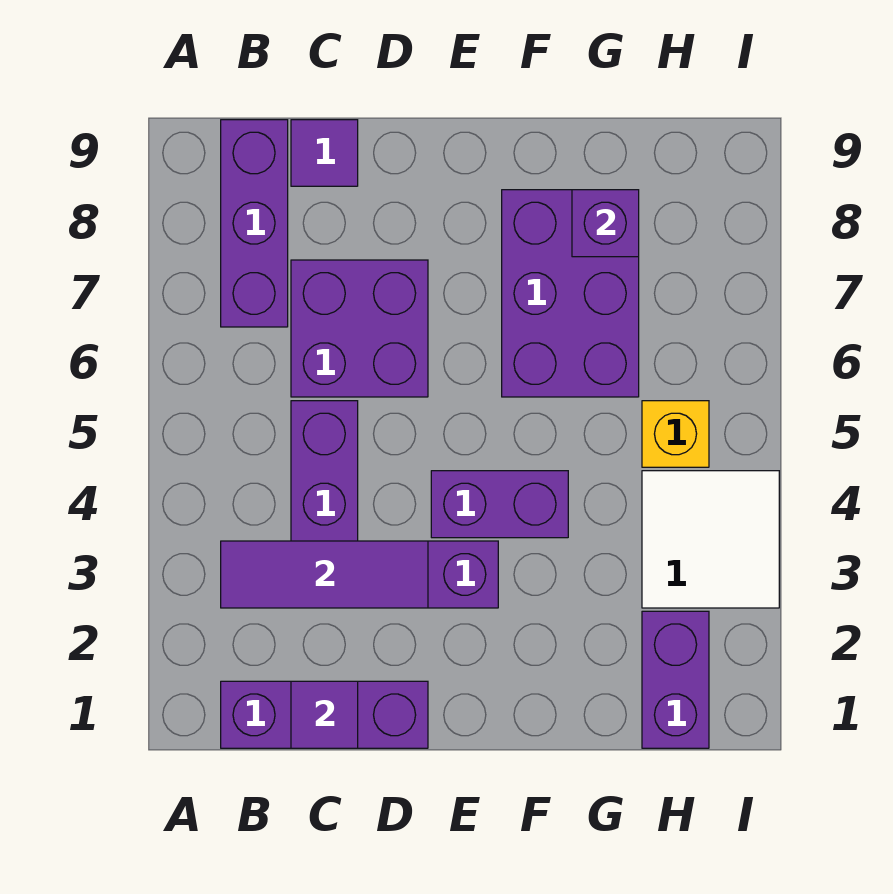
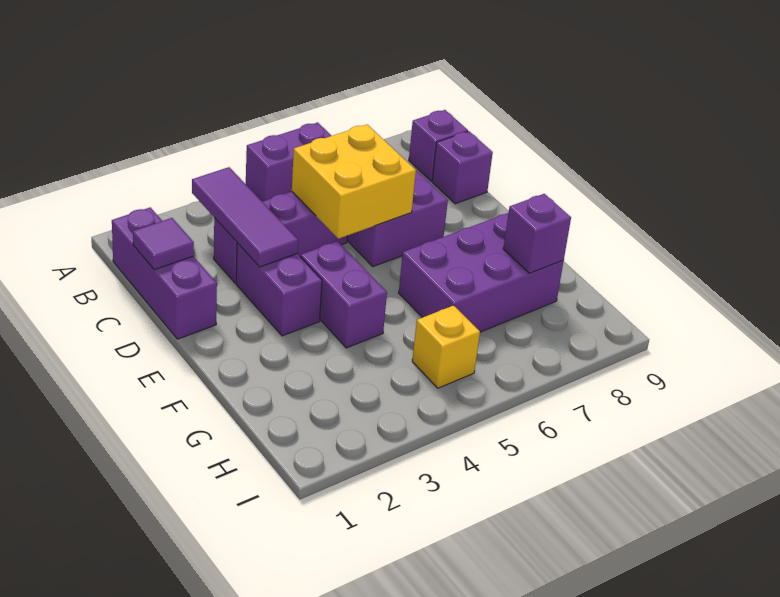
purple 1x3 brick [221,120,288,327] -> purple 1x1 brick [409,110,468,181]
none -> yellow 2x2 brick [292,124,416,239]
purple 1x1 tile [291,120,358,186] -> purple 1x1 brick [432,131,493,204]
purple 1x2 brick [642,611,709,748] -> purple 1x2 brick moved to [246,122,331,201]
white 2x2 tile [642,471,779,608] -> none

